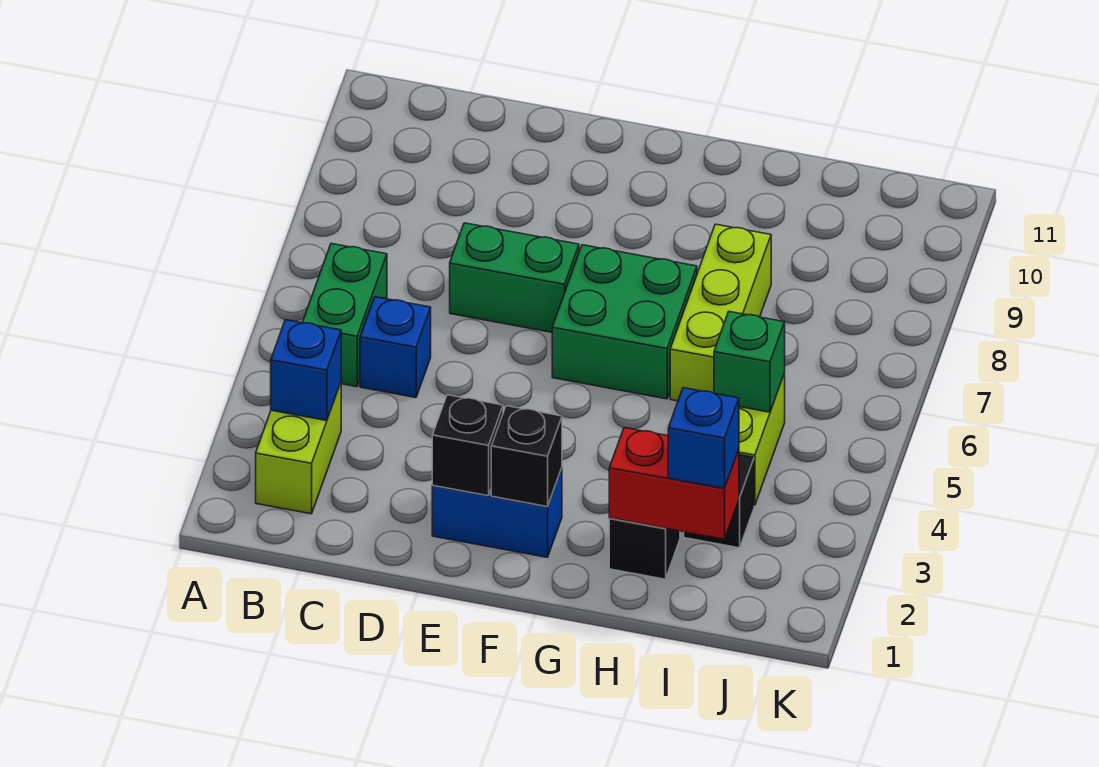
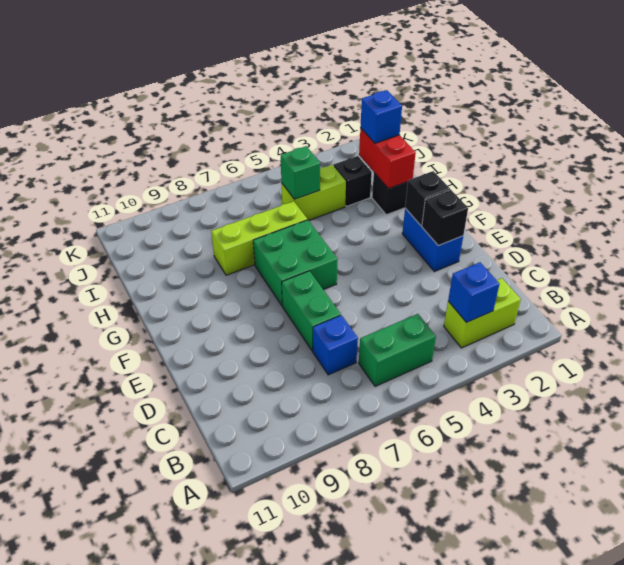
blue 1x1 brick [360,297,431,398] -> blue 1x1 brick moved to [313,315,358,375]

